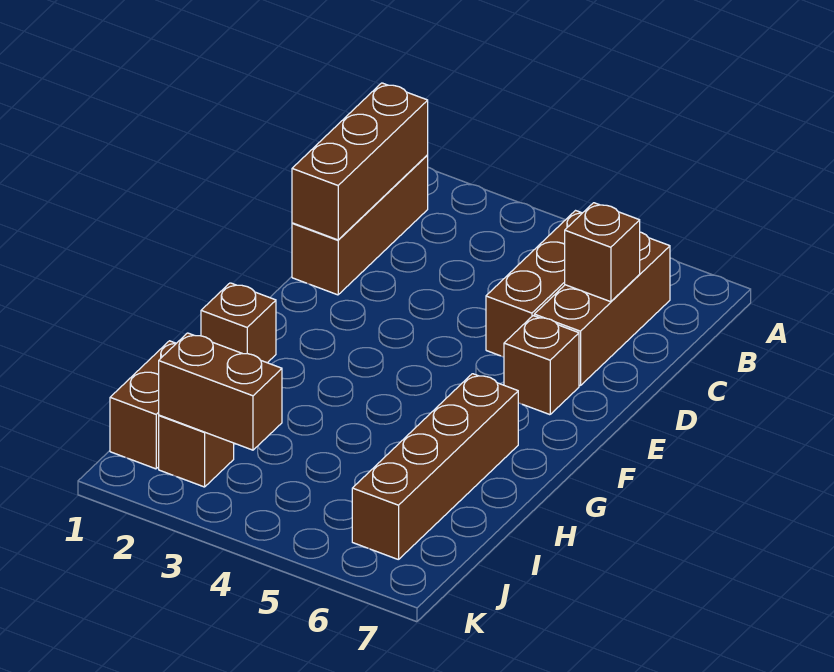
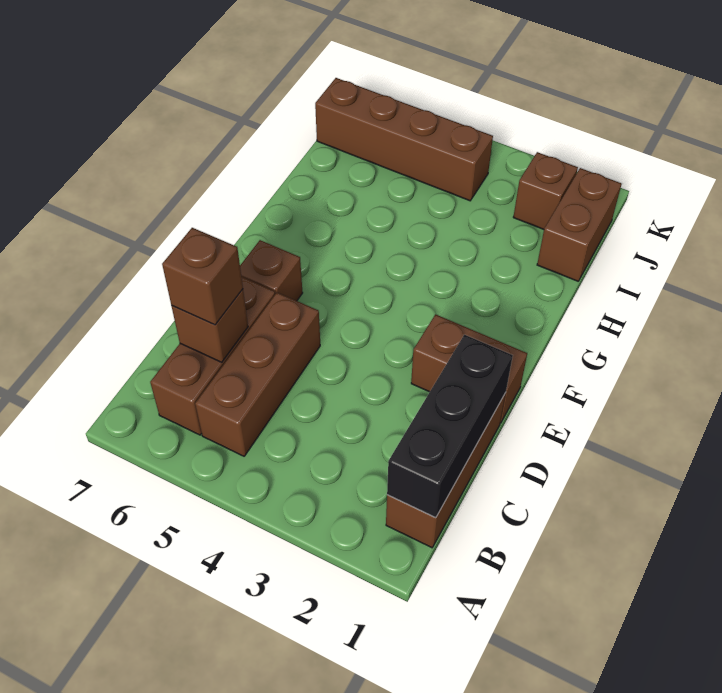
brown 1x3 brick [292,83,428,240] -> black 1x3 brick [387,335,513,518]
brown 1x1 brick [201,283,276,363] -> brown 1x1 brick moved to [162,228,243,325]
brown 1x4 brick [352,374,518,560] -> brown 1x4 brick turned to [315,78,493,201]
brown 1x2 brick [159,333,282,450] -> brown 1x2 brick moved to [411,314,527,423]

